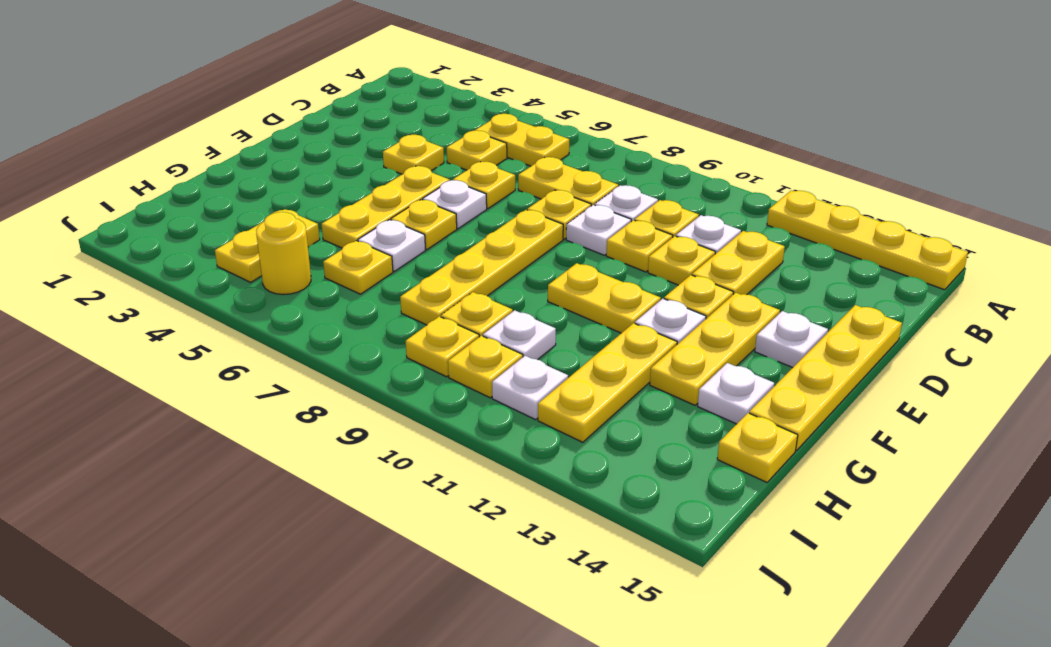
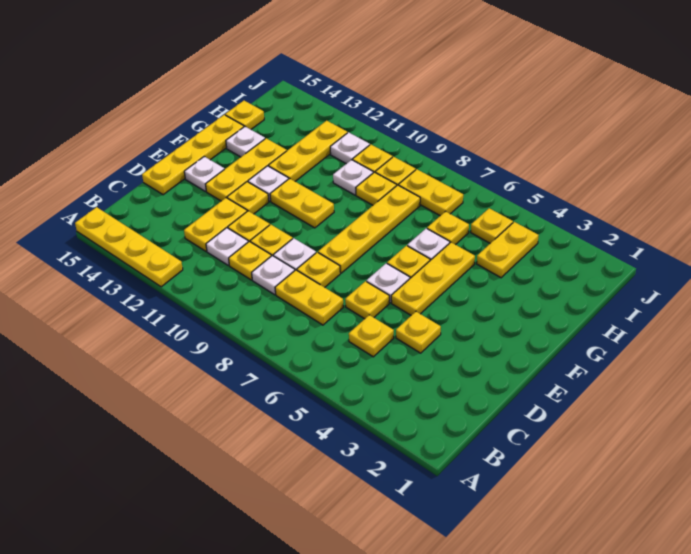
yellow 1x2 plate [476,114,569,166] -> yellow 1x2 plate moved to [399,169,463,216]
yellow 1x1 round brick [256,212,311,295] -> yellow 1x1 plate [471,208,513,243]

